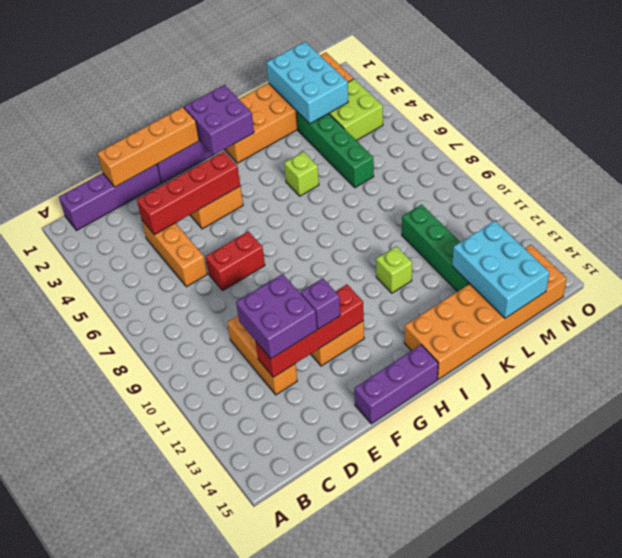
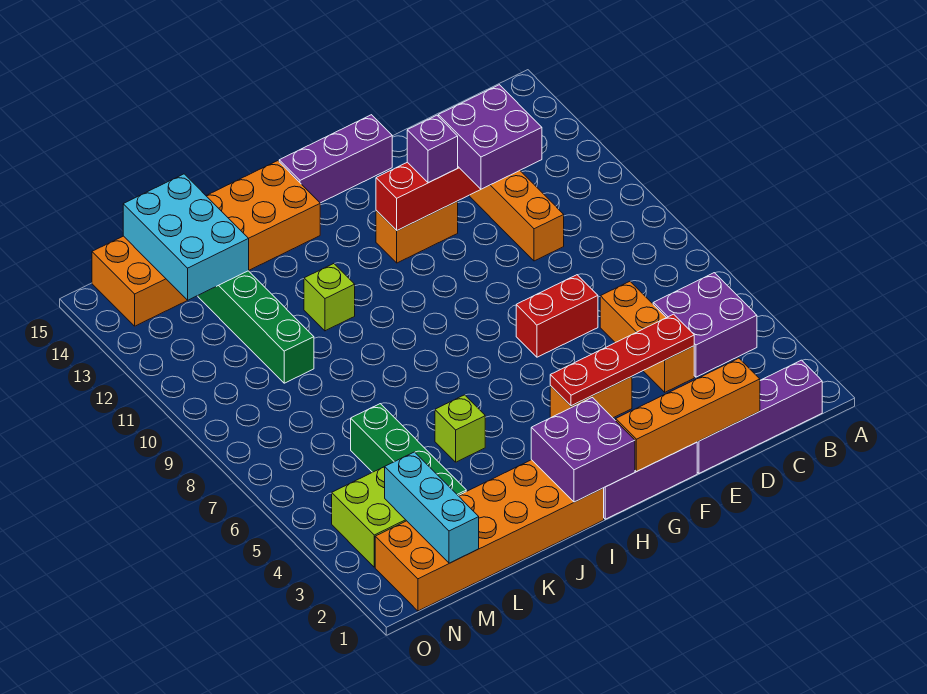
none -> purple 2x2 brick [653,273,757,377]
red 1x4 brick [137,152,240,235] -> red 1x4 plate [550,314,694,406]
cyan 2x3 brick [267,42,348,124] -> cyan 1x3 brick [385,452,479,563]

